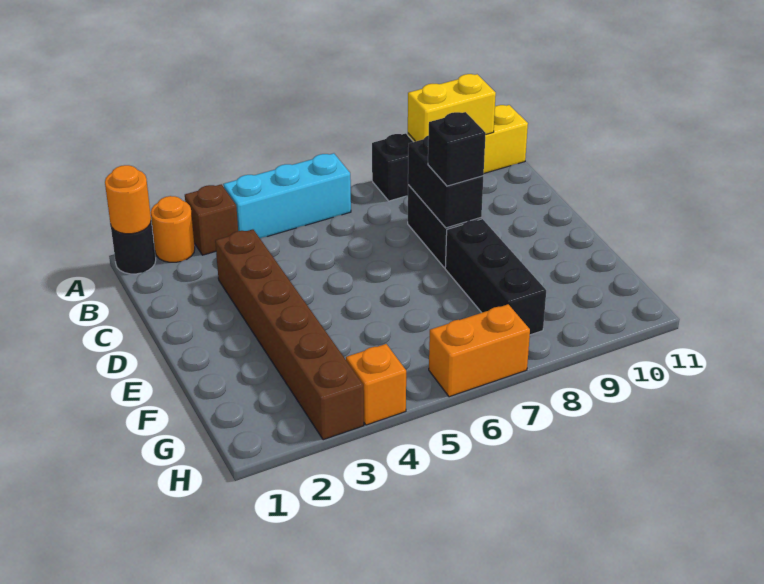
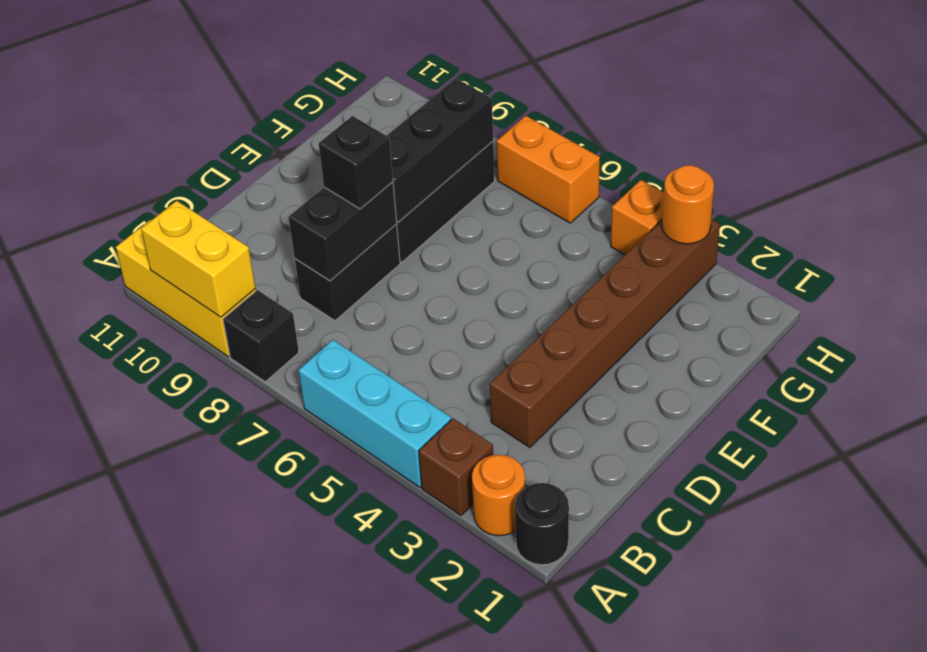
orange 1x1 round brick [105,165,151,234] -> orange 1x1 round brick moved to [662,165,714,244]
none -> black 1x3 brick [387,79,493,222]

